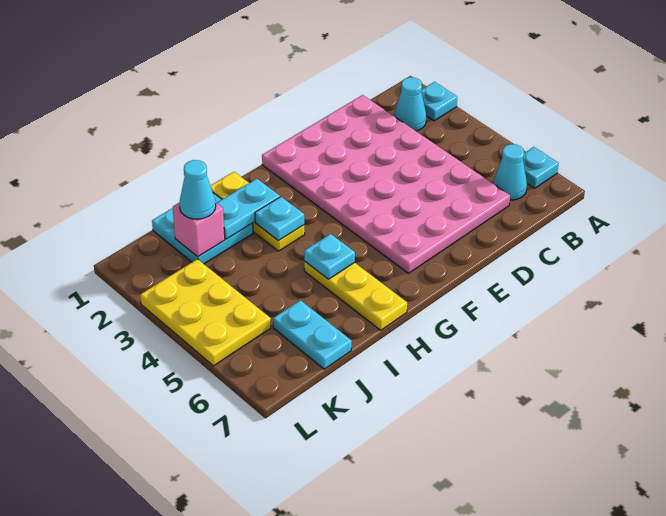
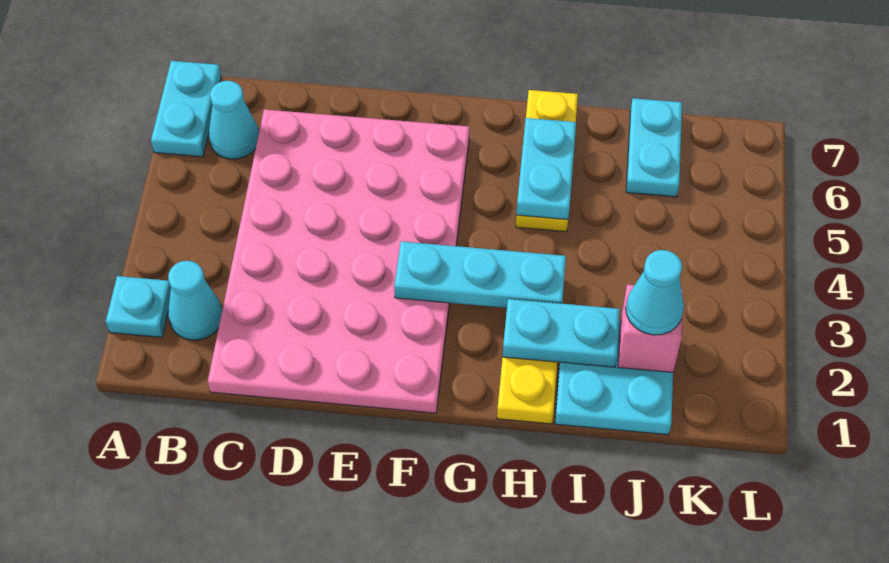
cyan 1x1 plate [523,147,559,188] -> cyan 1x2 plate [151,61,221,157]
cyan 1x1 plate [255,197,304,241] -> cyan 1x3 plate [394,241,566,308]
cyan 1x1 plate [304,234,355,279] -> cyan 1x2 plate [516,118,576,219]
yellow 2x3 plate [140,259,271,366] -> none

